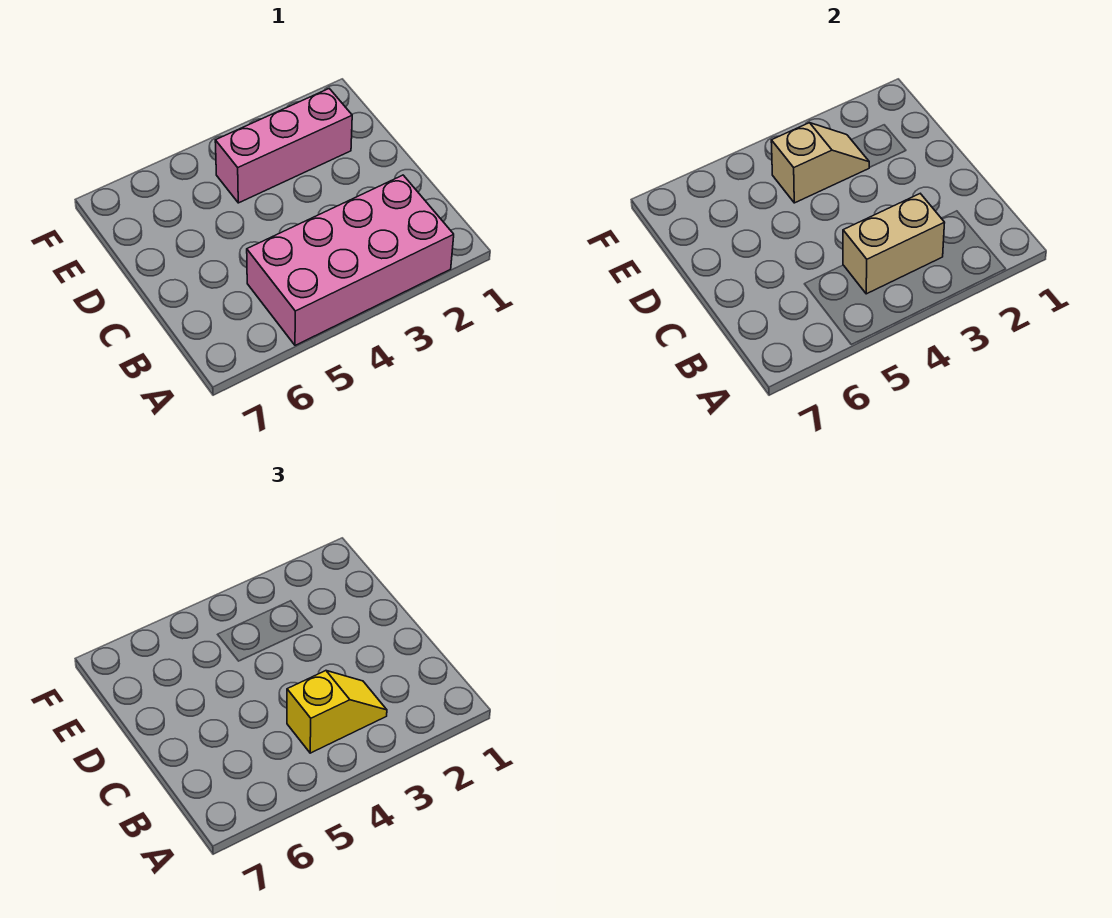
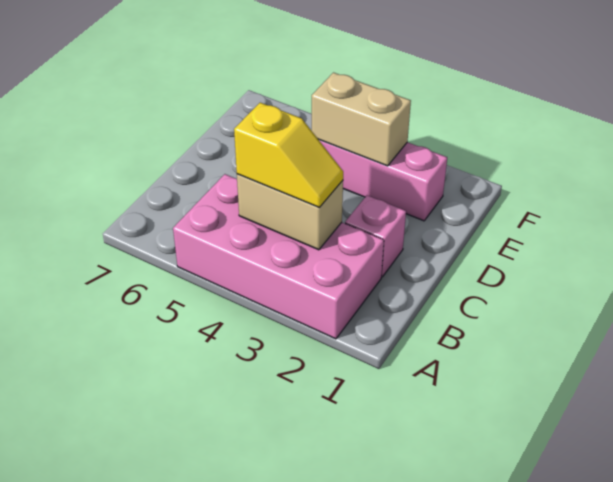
none -> pink 1x1 brick [345,195,406,277]
tan 1x2 slope [771,123,870,203] -> tan 1x2 brick [311,73,411,166]

